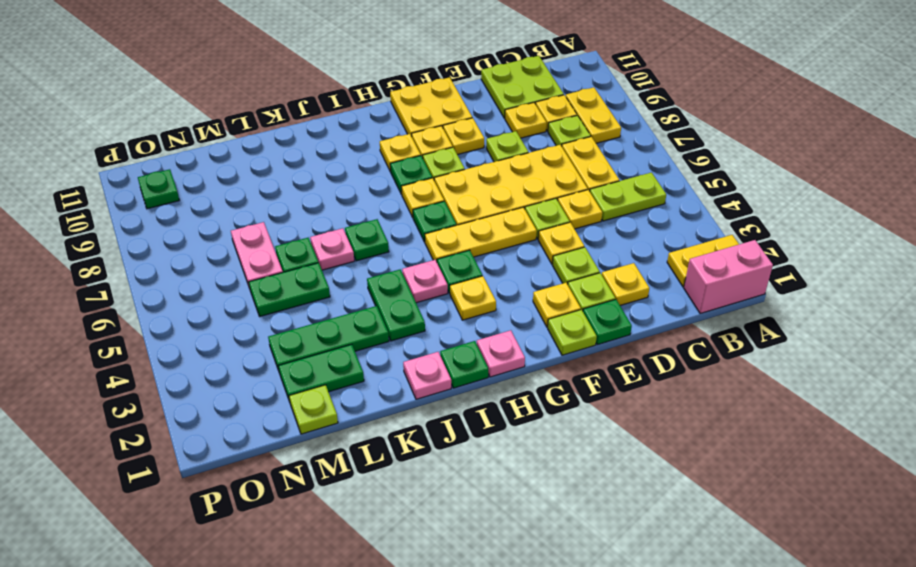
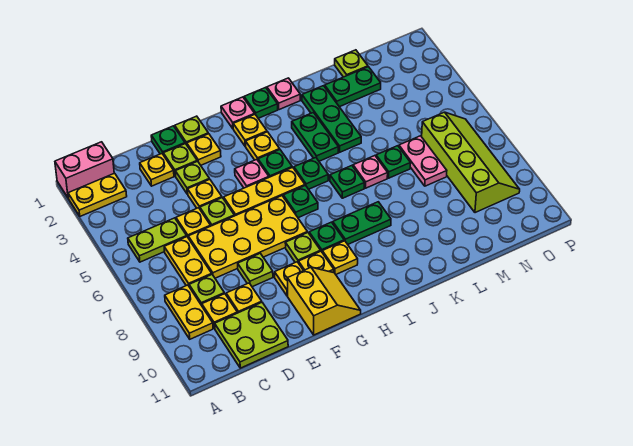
yellow 2x2 plate [390,77,472,136] -> yellow 2x2 slope [287,267,361,335]
yellow 1x1 plate [401,178,444,217] -> yellow 1x1 plate moved to [233,115,267,146]
pink 1x1 plate [402,260,448,303] -> pink 1x1 plate moved to [235,159,269,188]
green 1x3 plate [268,306,389,371] -> green 1x3 plate turned to [302,86,361,152]
green 1x2 plate [249,263,330,316] -> green 1x2 plate moved to [333,202,391,244]
none -> lime 2x4 slope [422,112,520,213]
green 1x1 plate [138,169,179,209] -> green 1x1 plate moved to [294,158,328,189]

